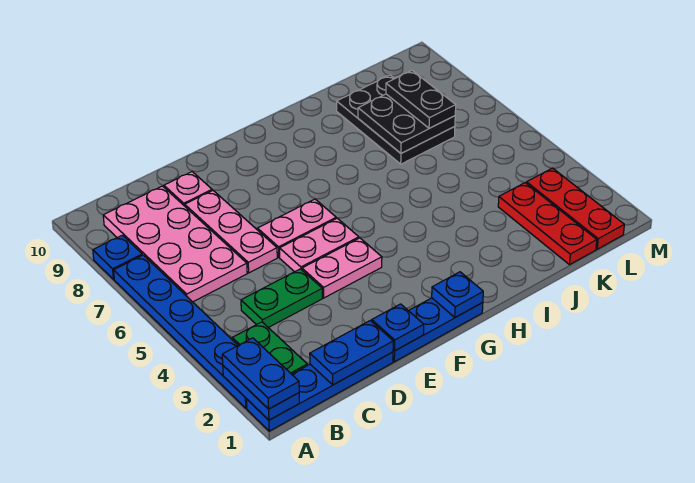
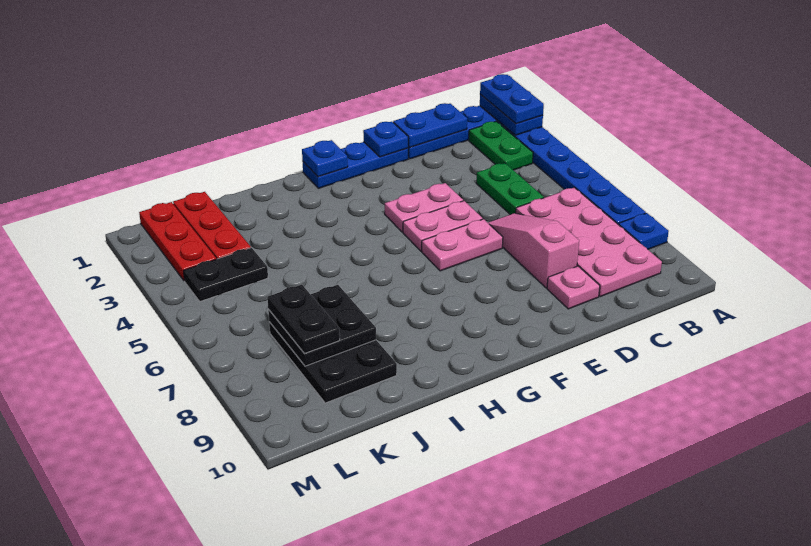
green 1x2 plate [241,269,322,328] -> green 1x2 plate turned to [476,163,544,215]
pink 1x3 plate [185,191,277,273] -> pink 1x3 slope [488,213,579,288]
none -> black 1x2 plate [184,248,268,302]

